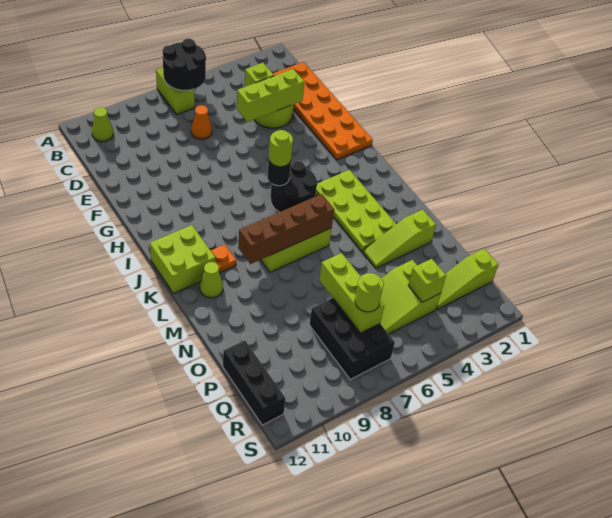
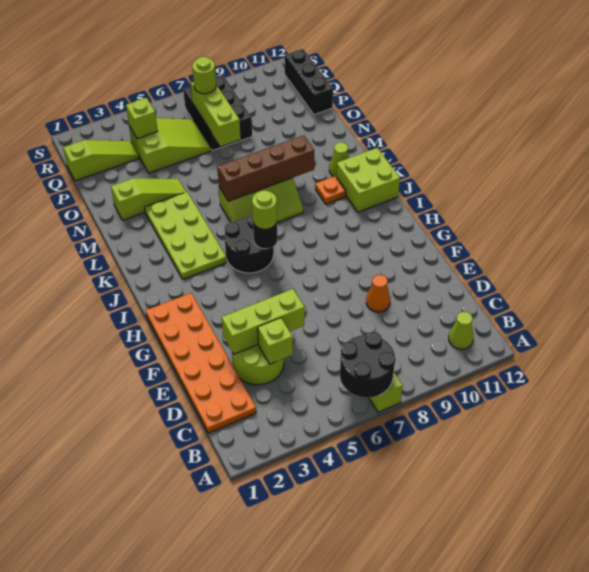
orange 1x1 cone [191,105,212,139] -> orange 1x1 cone moved to [366,275,390,312]

